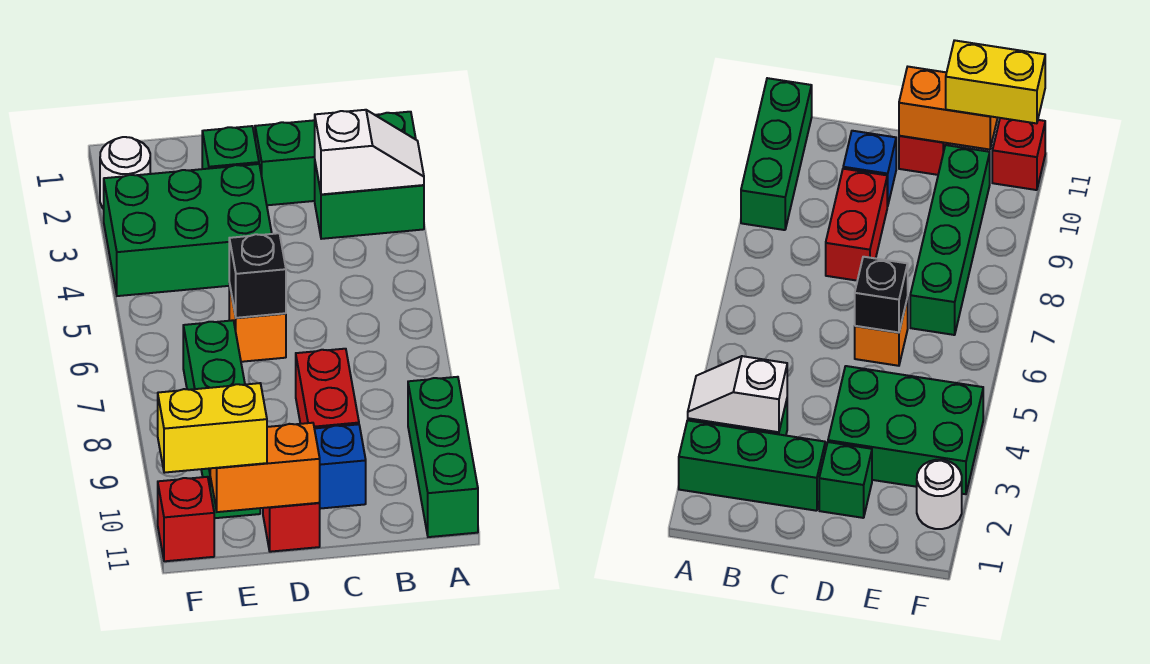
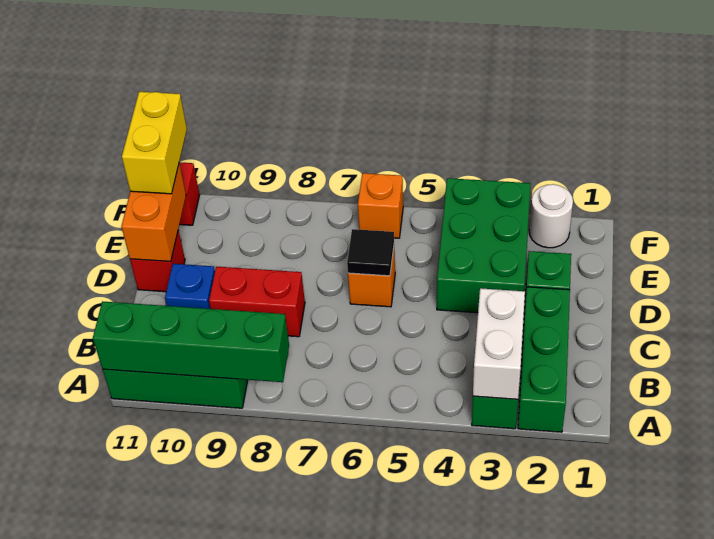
white 1x2 slope [315,110,424,194] -> white 1x2 brick [473,288,525,399]
black 1x1 brick [229,233,286,318] -> black 1x1 tile [347,229,394,276]
green 1x4 brick [183,320,260,518] -> green 1x4 brick moved to [93,301,289,382]
none -> orange 1x1 brick [358,173,403,238]

